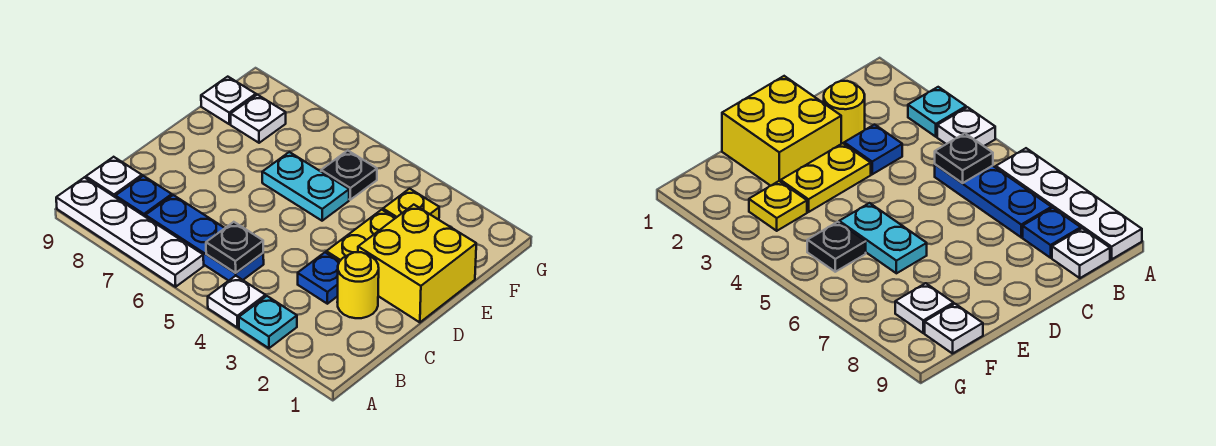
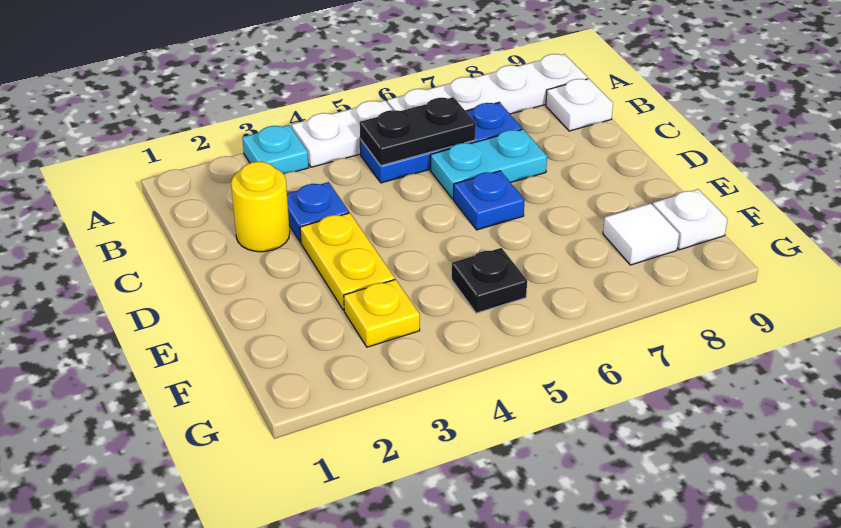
white 1x1 plate [208,276,265,328] -> white 1x2 plate [292,100,392,167]
black 1x1 plate [206,222,263,273] -> black 1x2 plate [360,97,476,166]
blue 1x1 plate [115,176,172,216] -> blue 1x1 plate moved to [454,171,525,230]
yellow 2x2 brick [358,205,476,322] -> none
cyan 1x2 plate [262,152,349,221] -> cyan 1x2 plate moved to [430,129,547,199]
white 1x1 plate [231,95,286,143] -> white 1x1 tile [603,203,679,265]

